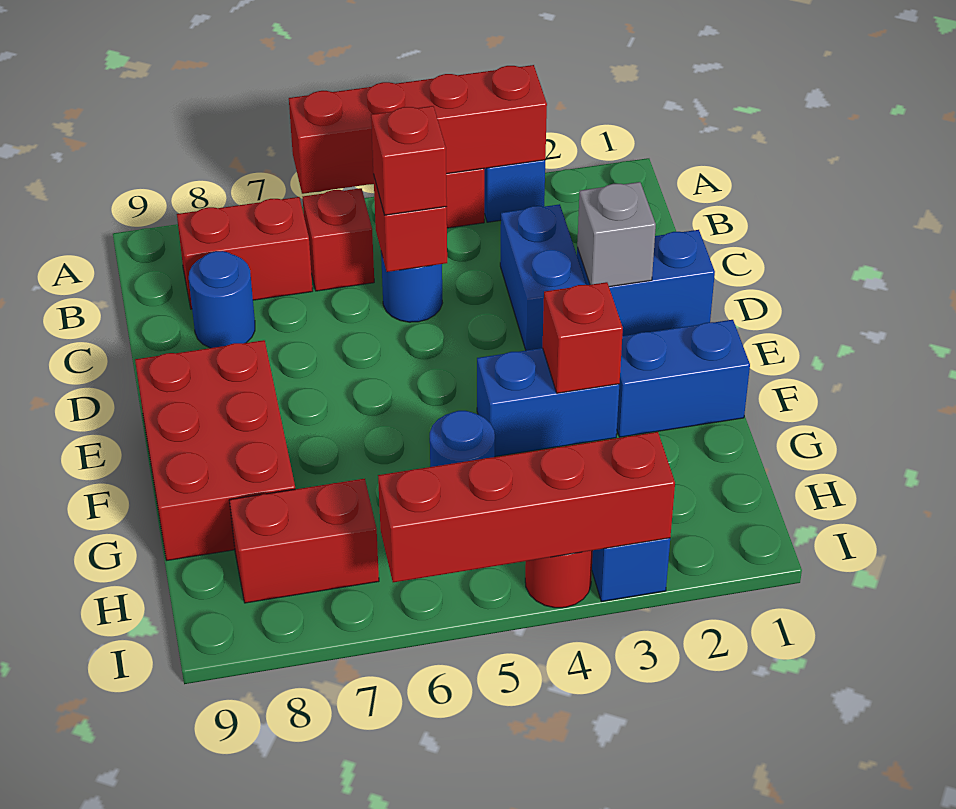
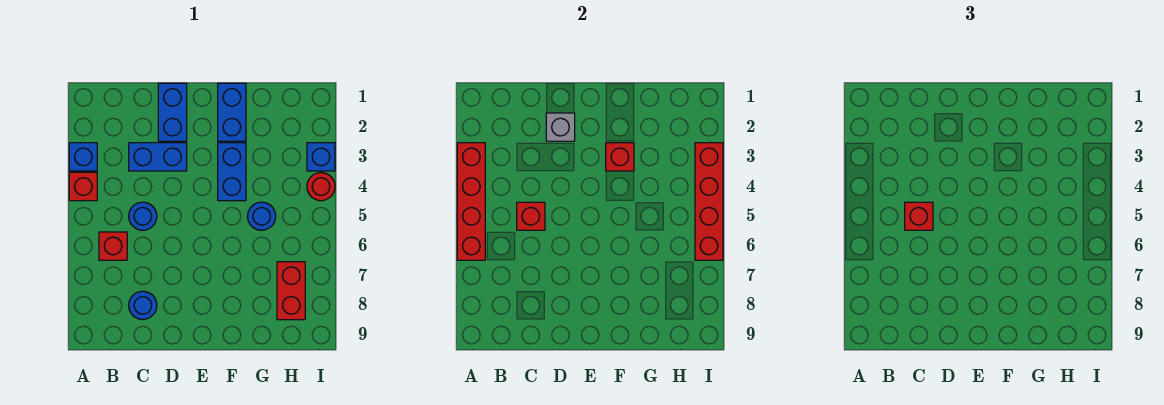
red 1x2 brick [177,197,313,309] -> none
red 2x3 brick [135,340,295,560] -> none

